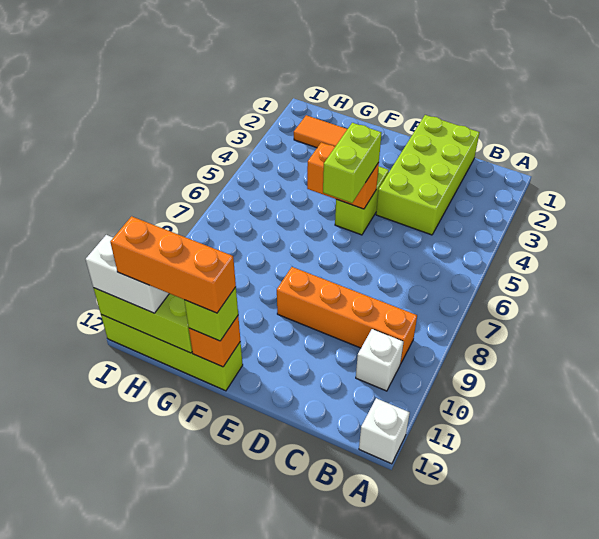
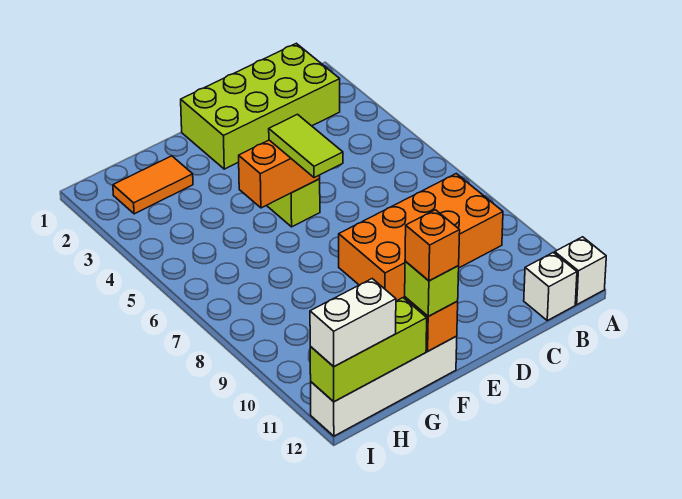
orange 1x4 brick [277,267,417,364] -> orange 2x4 brick [339,174,503,301]
white 1x1 brick [356,329,404,391] -> white 1x1 brick moved to [524,253,577,321]
lime 2x4 brick [376,115,480,235] -> lime 2x4 brick turned to [181,43,340,169]
lime 1x2 brick [323,123,382,203] -> lime 1x2 tile [269,114,343,178]
lime 1x4 brick [101,315,243,391] -> white 1x4 brick [311,336,457,436]
orange 1x3 brick [110,216,236,313] -> orange 1x1 brick [405,210,460,281]

